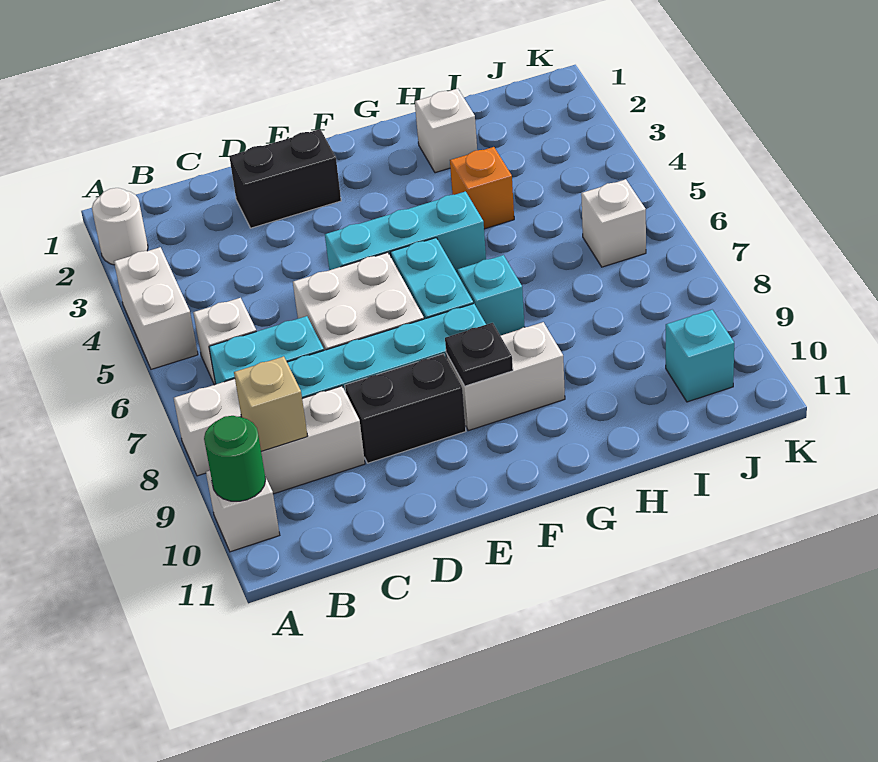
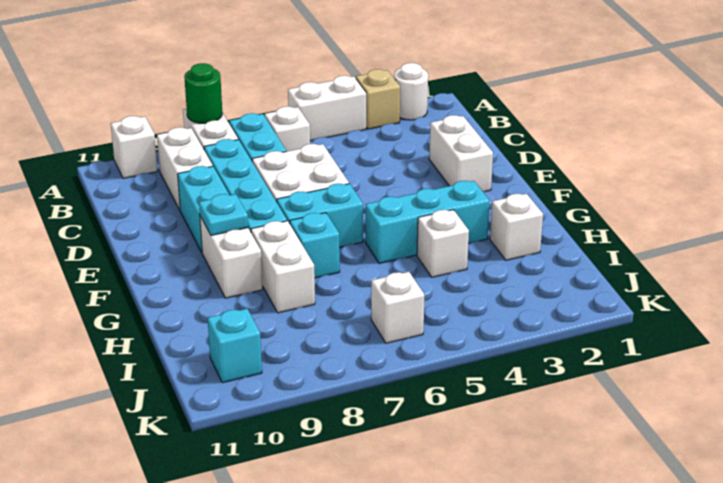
green 1x1 round brick [204,416,266,501] -> green 1x1 round brick moved to [184,63,222,123]
tan 1x1 brick [234,356,307,451] -> tan 1x1 brick moved to [356,69,400,129]
black 1x2 brick [229,129,341,228] -> white 1x2 brick [429,115,493,192]
black 1x2 brick [345,354,466,463] -> cyan 1x2 brick [178,166,229,252]
cyan 1x3 brick [325,192,486,274] -> cyan 1x3 brick turned to [366,181,489,263]
black 1x1 plate [445,323,513,386] -> cyan 1x1 plate [199,194,248,235]
none -> white 1x2 brick [251,221,315,313]
orange 1x1 brick [450,147,514,229] -> white 1x1 brick [417,210,469,277]

